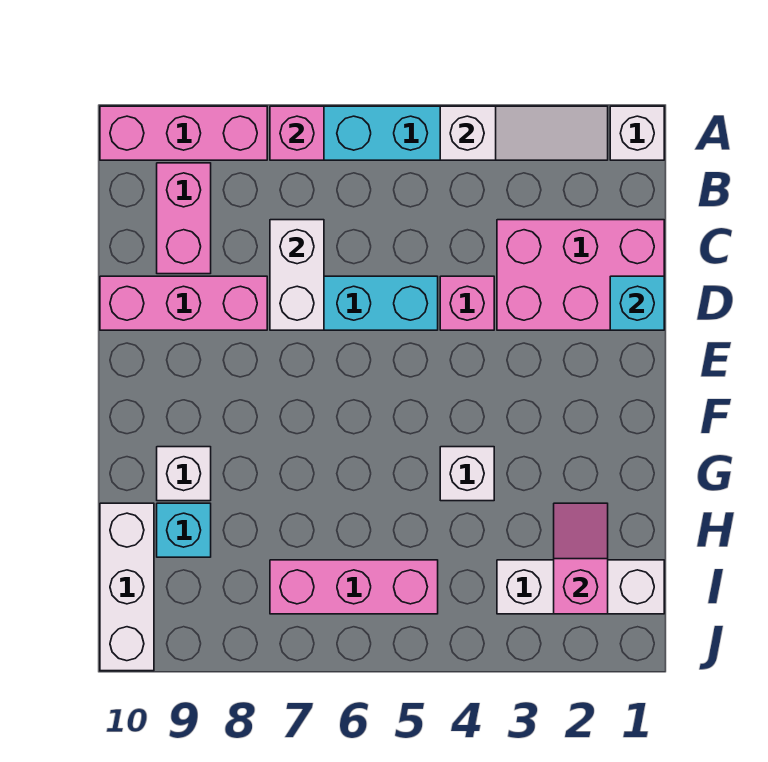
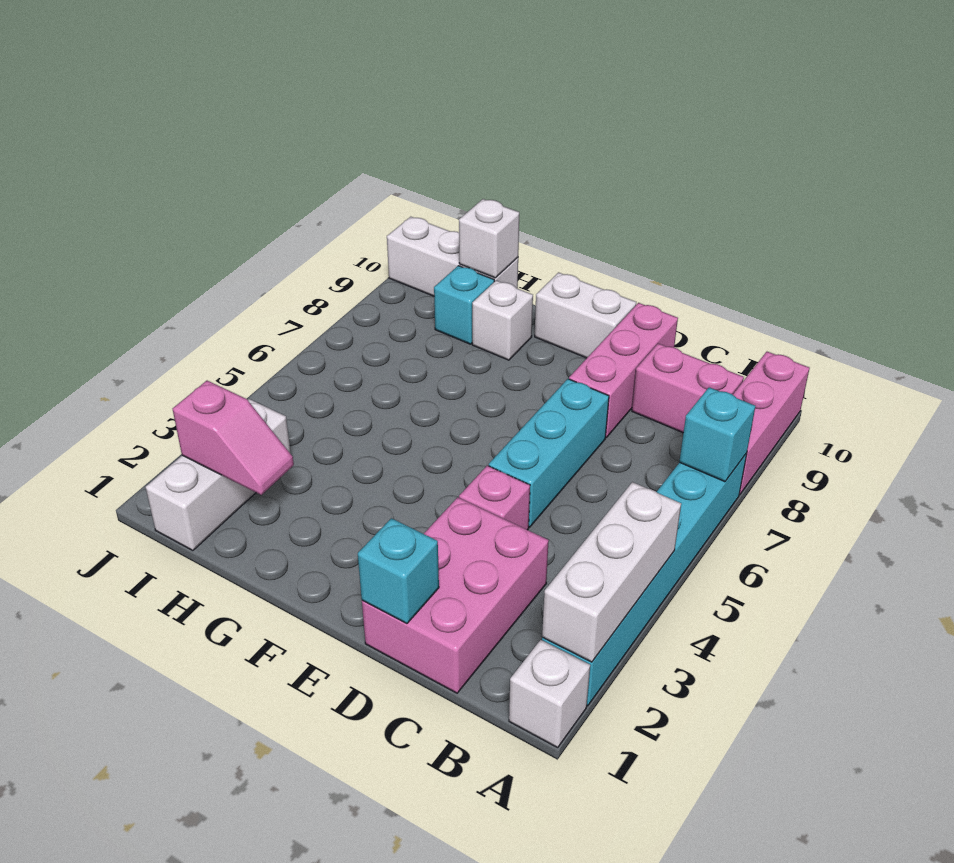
white 1x3 slope [440,106,608,160] -> white 1x3 brick [542,482,681,662]
pink 1x1 brick [270,106,324,160] -> cyan 1x1 brick [679,387,755,482]
white 1x2 brick [270,220,324,330] -> white 1x2 brick moved to [535,273,636,358]
white 1x1 brick [440,447,494,501] -> white 1x1 brick moved to [459,199,519,278]
pink 1x3 brick [270,560,438,614] -> none

